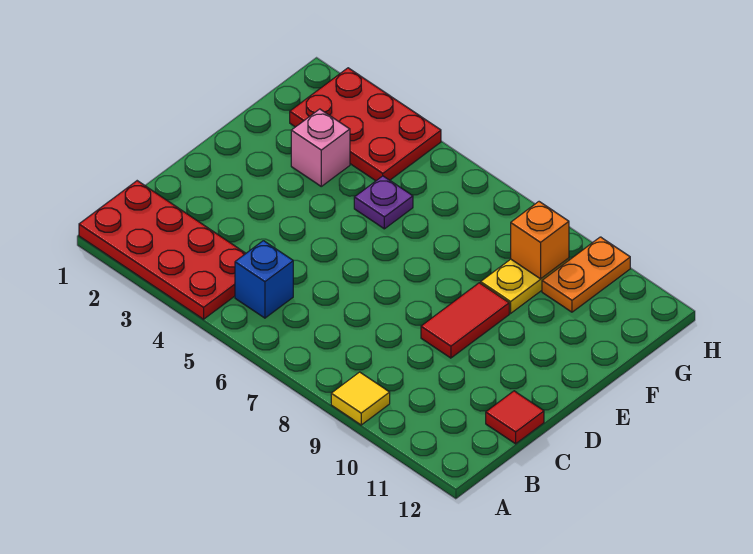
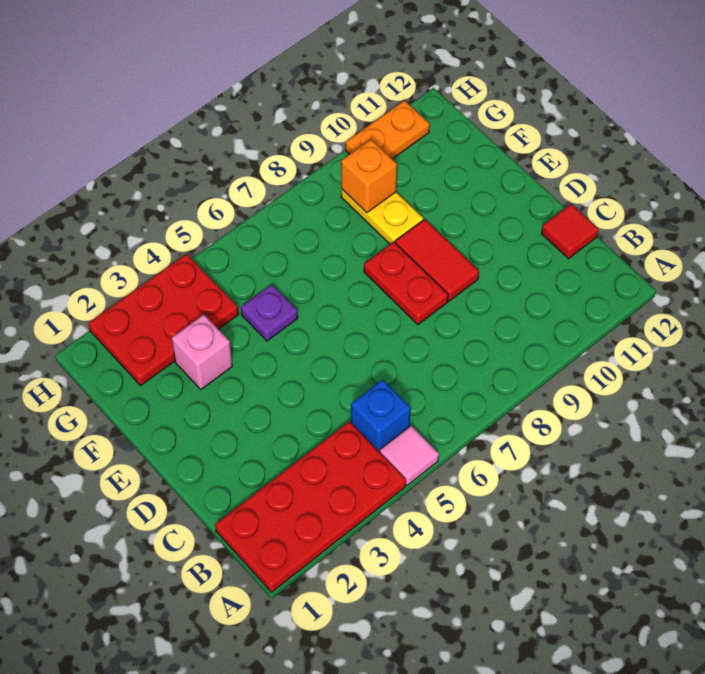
none -> pink 1x1 tile [380,426,439,485]
yellow 1x1 tile [331,372,390,425] -> none
none -> red 1x2 plate [364,242,448,325]
orange 1x2 plate [542,237,630,312] -> orange 1x2 plate turned to [346,100,430,159]

